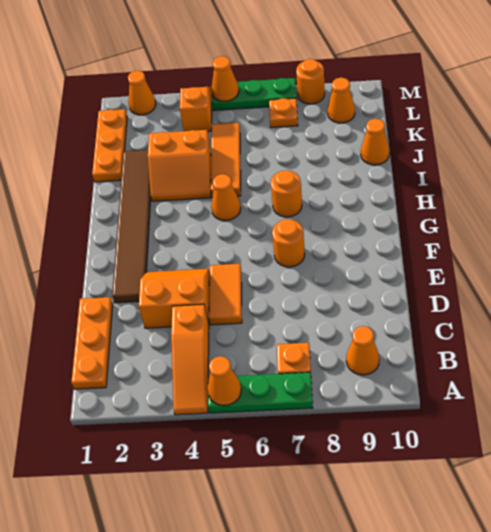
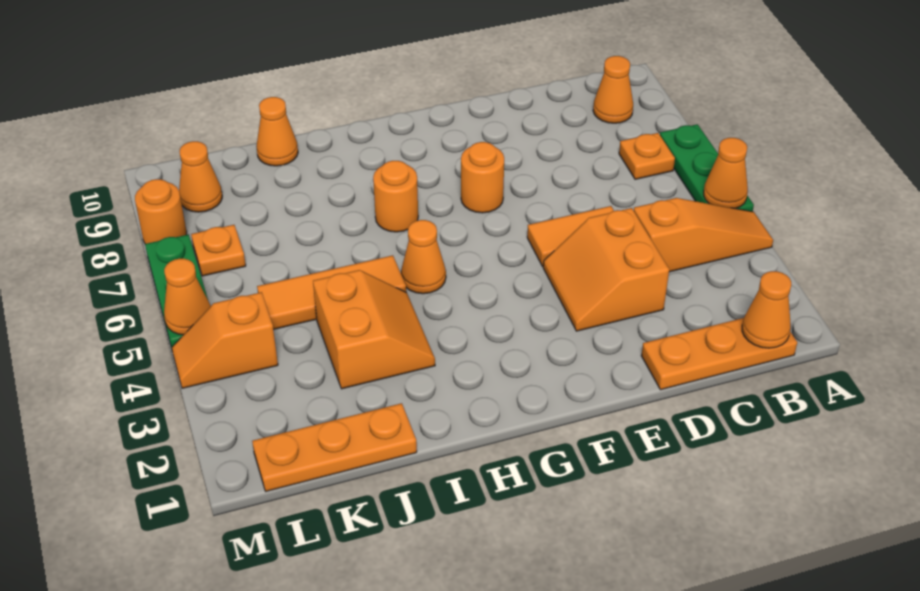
brown 1x6 tile [112,150,151,303] -> none
orange 1x1 cone [128,71,156,115] -> orange 1x1 cone moved to [742,271,791,348]

